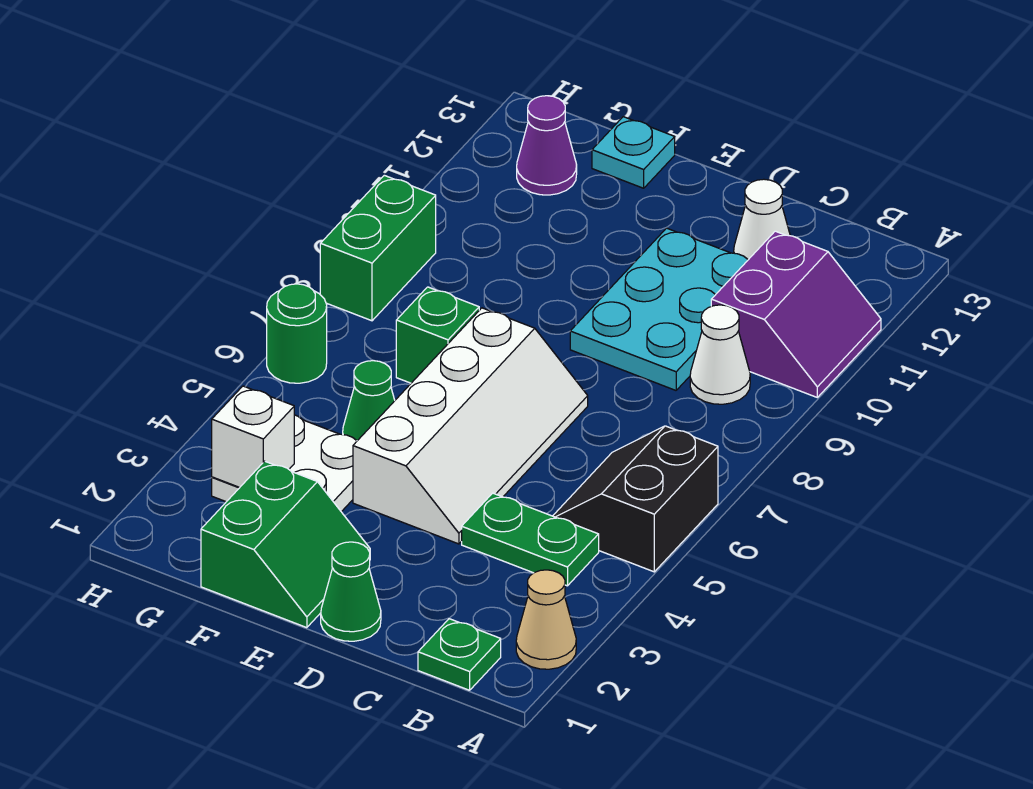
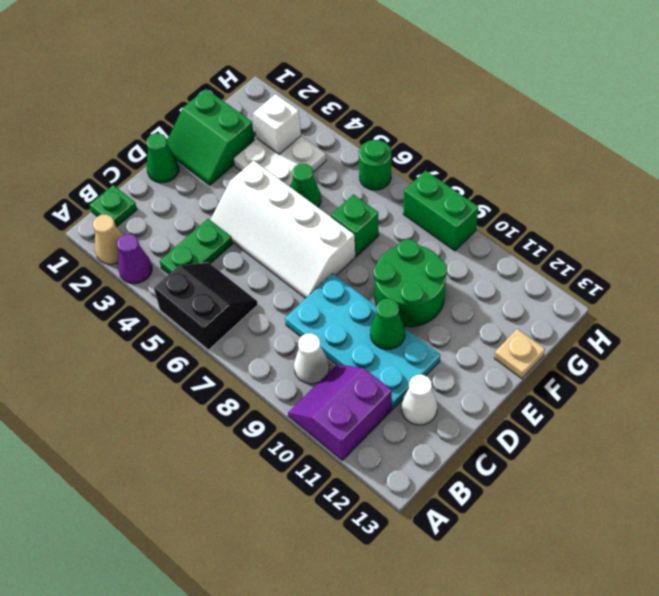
purple 2x2 slope [711,231,881,397] -> purple 2x2 slope turned to [288,364,392,460]
cyan 2x3 plate [570,228,748,390] -> cyan 2x4 plate [285,273,440,409]
none -> green 1x1 cone [370,298,405,350]
none -> green 2x2 round brick [374,239,447,327]
cyan 1x1 plate [592,117,675,188] -> tan 1x1 plate [494,329,545,379]
purple 1x1 cone [517,96,577,195] -> purple 1x1 cone moved to [117,234,152,284]

